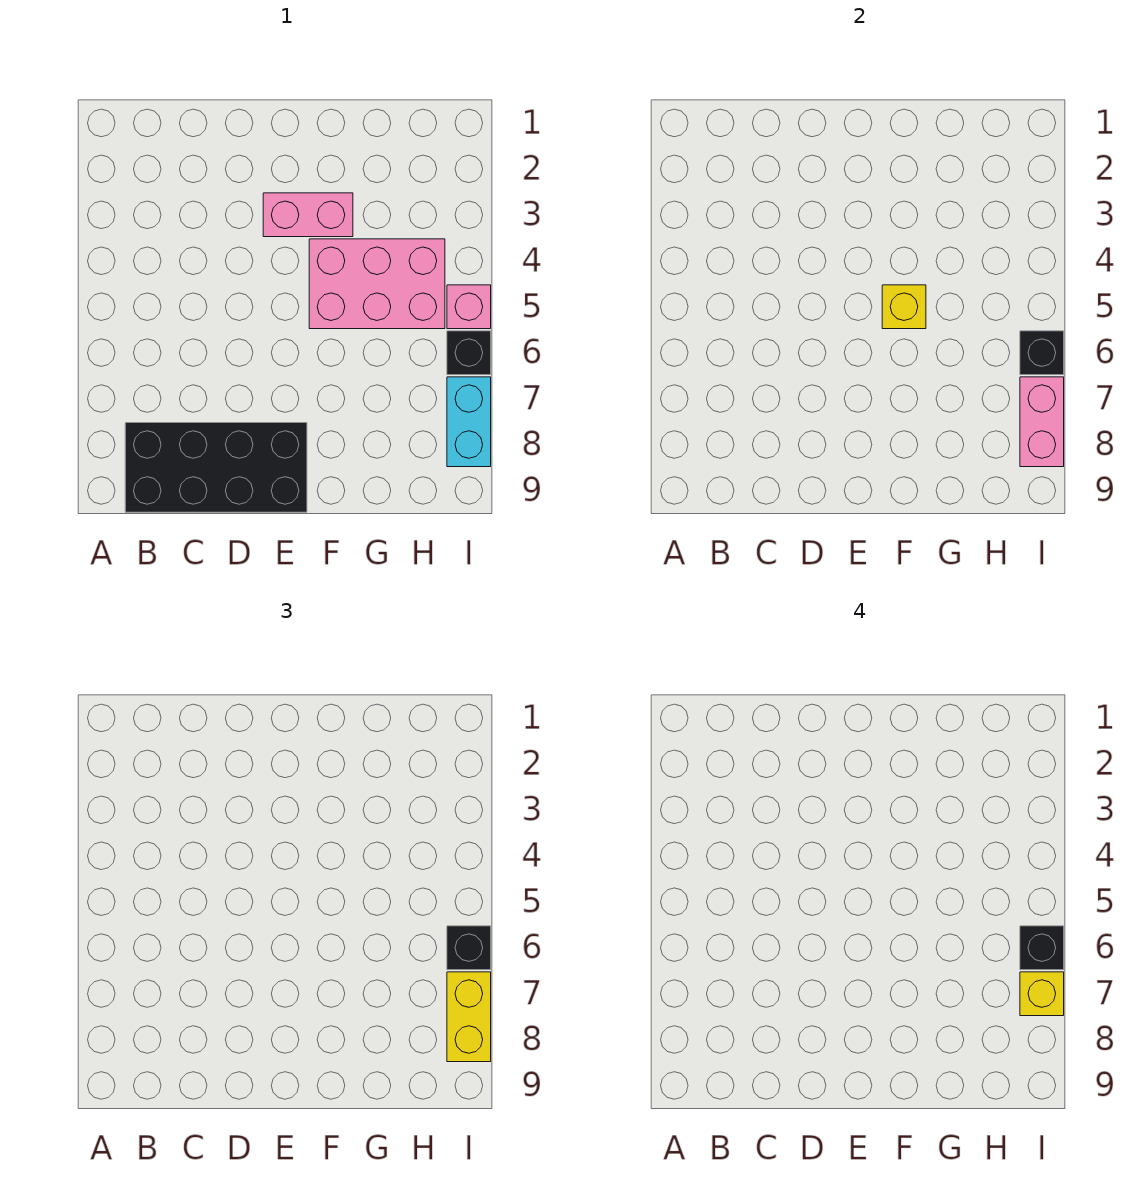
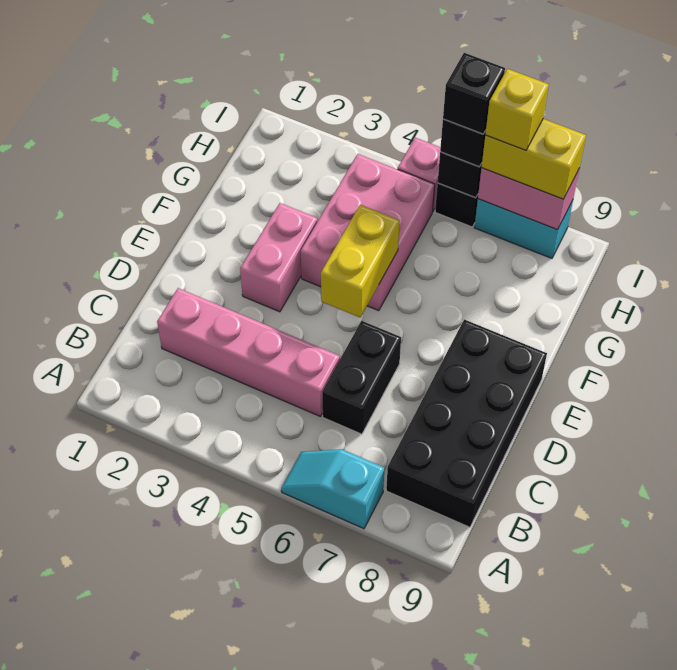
none -> cyan 1x2 slope [281,449,384,529]
none -> pink 1x4 brick [157,288,340,416]
none -> black 1x2 brick [322,321,401,434]
yellow 1x1 brick [882,285,926,329] -> yellow 1x2 brick [321,205,400,317]

